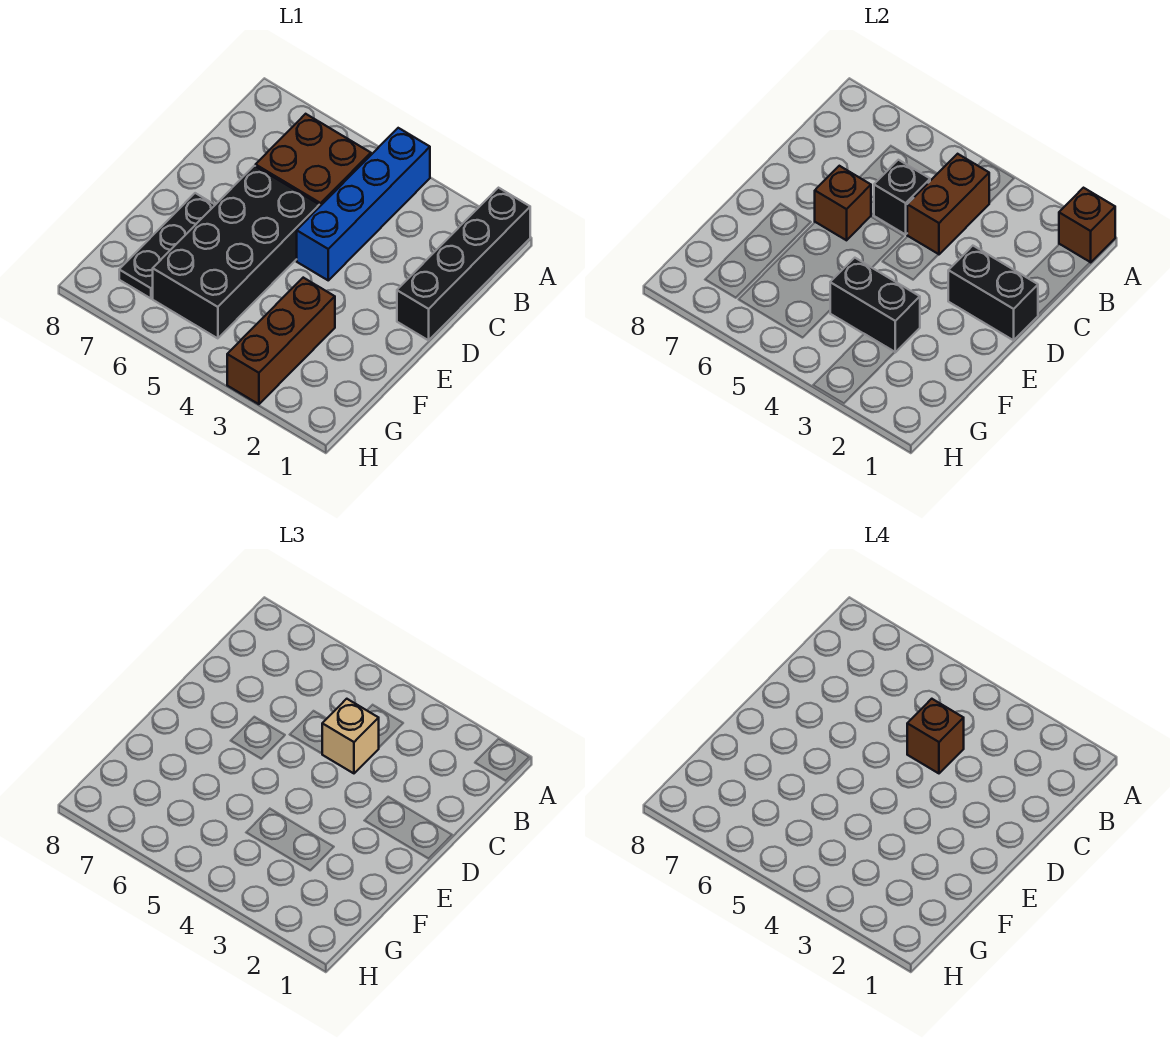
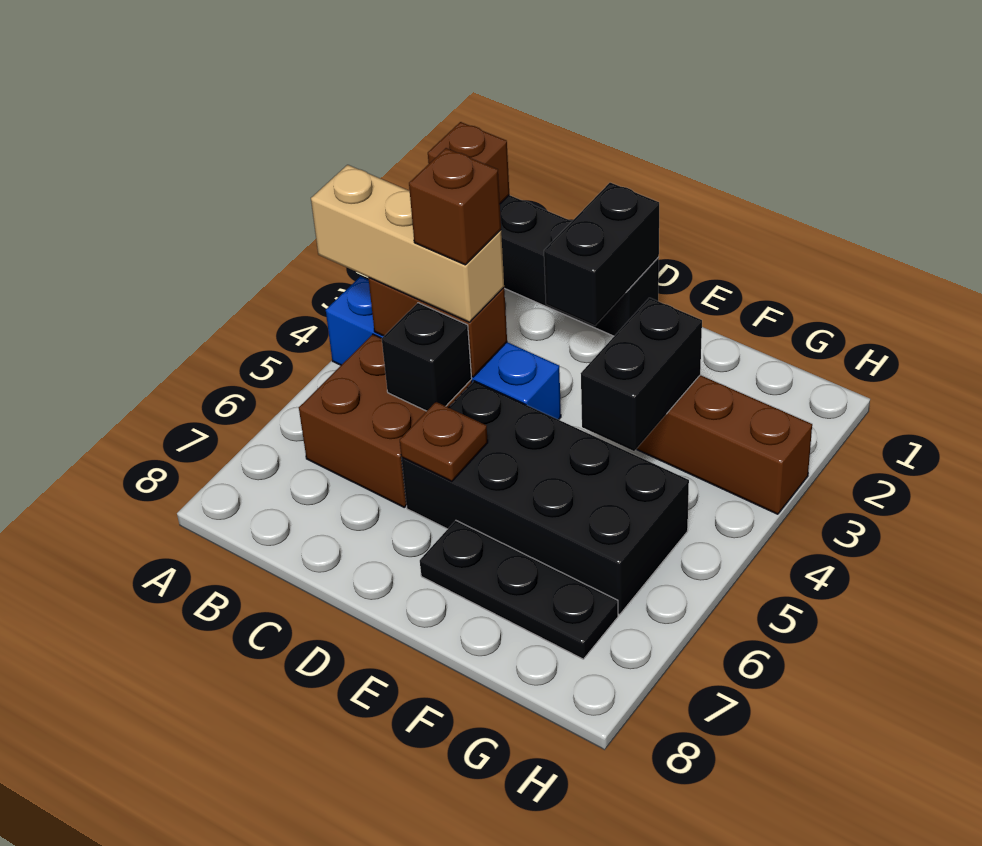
tan 1x1 brick [322,699,379,773] -> tan 1x3 brick [311,165,504,322]
brown 1x1 brick [815,166,871,240] -> brown 1x1 plate [400,402,488,481]

